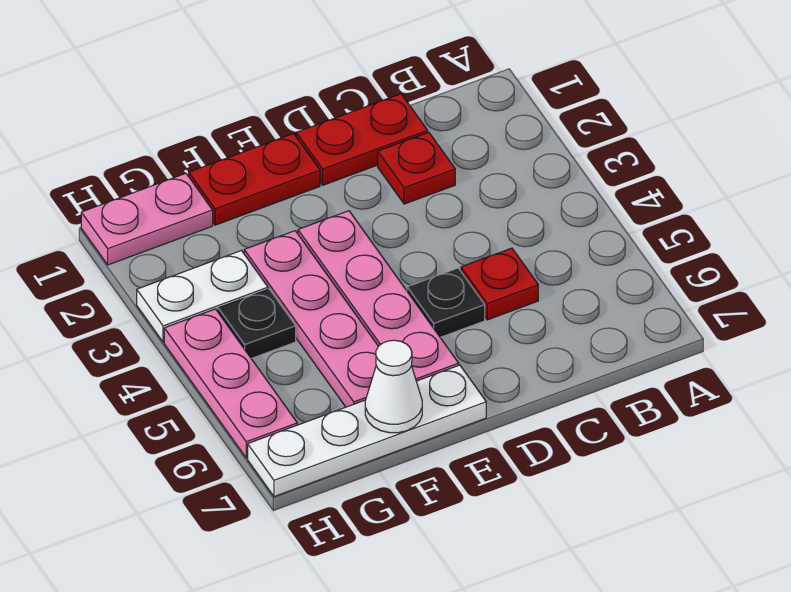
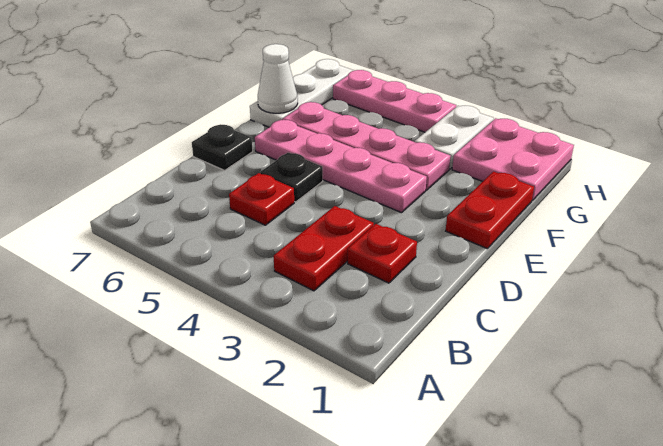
red 1x2 plate [296,94,428,185] -> red 1x2 plate moved to [274,206,374,291]
white 1x4 plate [248,365,486,497] -> white 1x3 plate [250,59,354,127]
pink 1x2 plate [81,173,213,265] -> pink 2x2 plate [452,118,574,200]
black 1x1 plate [218,289,296,358] -> black 1x1 plate moved to [192,125,253,170]

